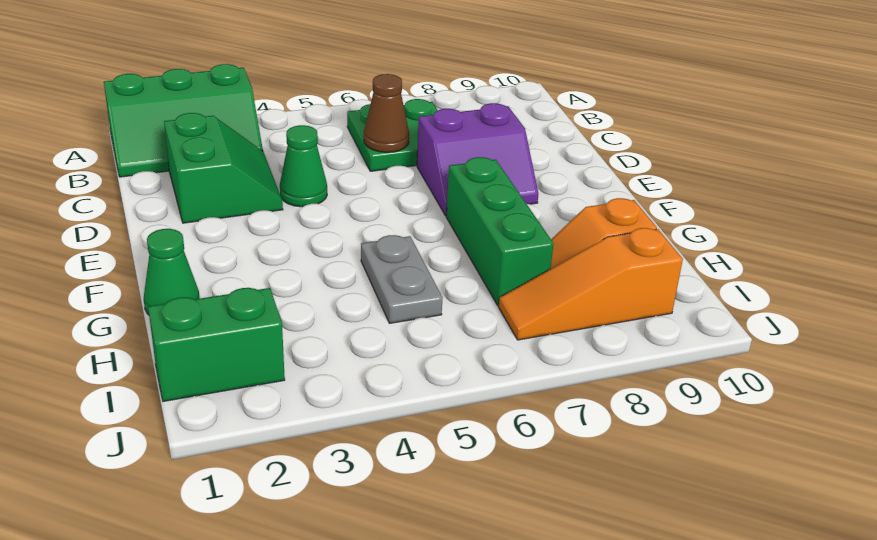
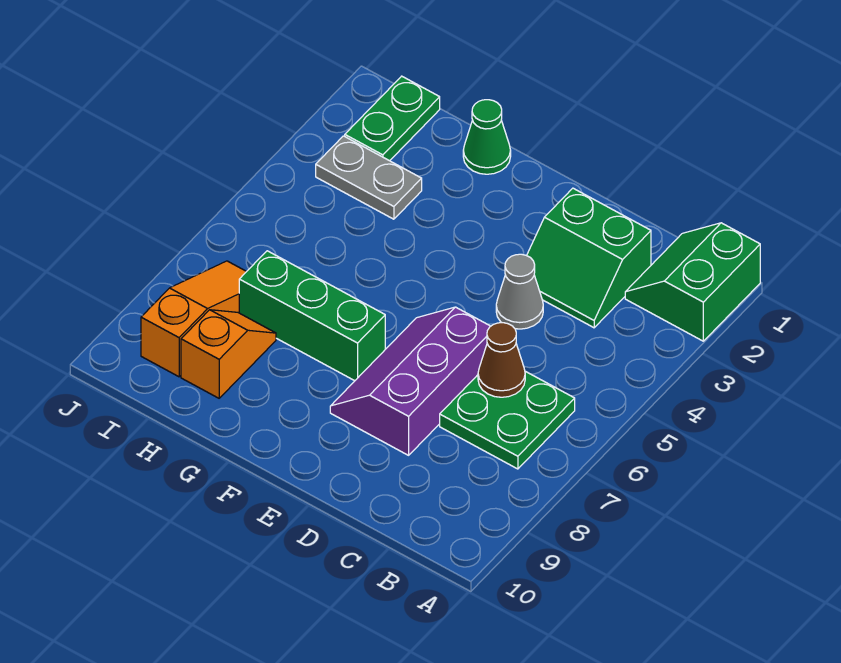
green 2x3 slope [104,64,263,177] -> green 2x2 slope [625,223,760,341]
green 1x1 cone [280,125,327,207] -> grey 1x1 cone [496,254,543,329]
purple 2x2 slope [417,103,538,216] -> purple 2x3 slope [330,307,491,455]
grey 1x2 plate [361,235,443,323] -> grey 1x2 plate moved to [316,136,422,219]
green 1x2 brick [148,288,285,401] -> green 1x2 plate [345,76,440,161]

